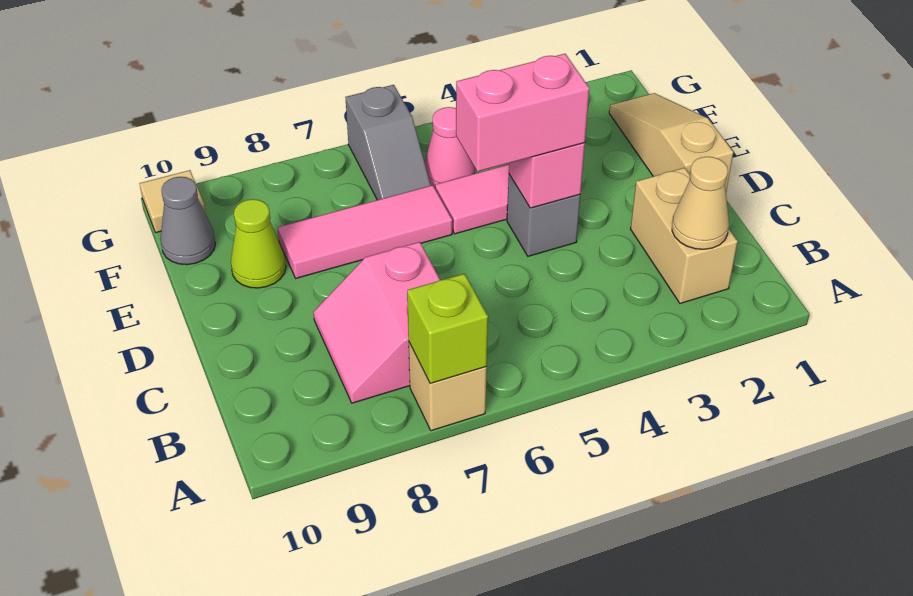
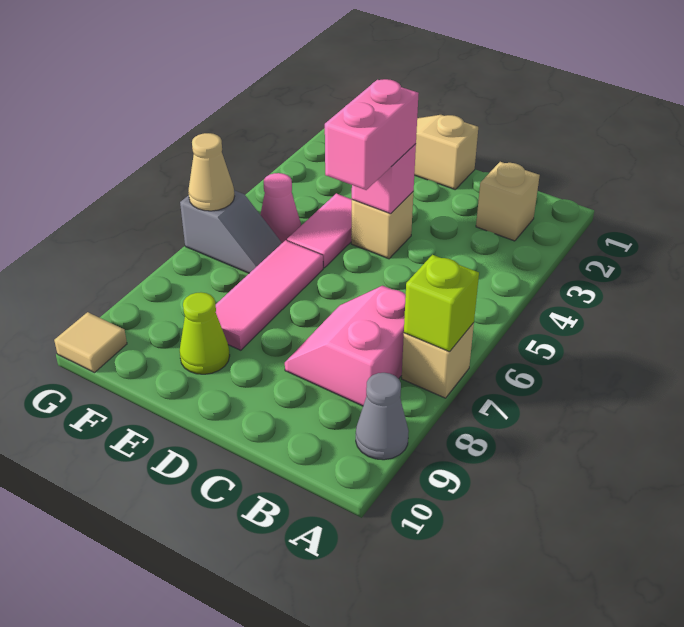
tan 1x2 brick [631,168,738,303] -> tan 1x1 brick [476,162,540,241]
tan 1x1 cone [672,157,729,249] -> tan 1x1 cone moved to [188,133,235,211]
pink 2x2 slope [314,242,440,403] -> pink 2x2 slope turned to [285,286,406,406]
grey 1x1 brick [507,175,580,256] -> tan 1x1 brick [351,192,413,259]
grey 1x1 cone [161,177,215,265] -> grey 1x1 cone moved to [356,373,409,460]

